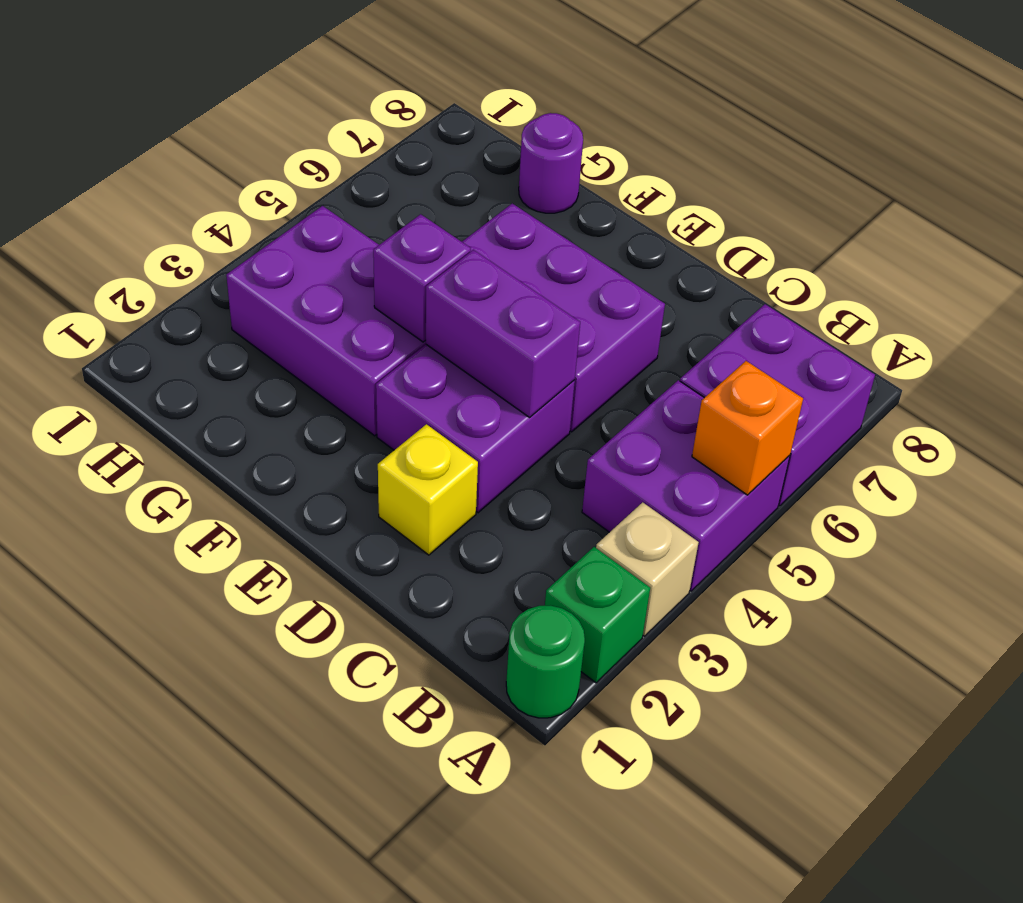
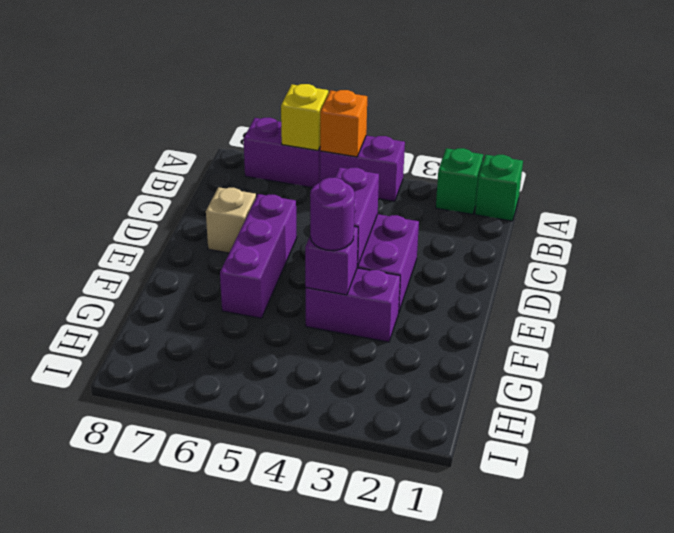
green 1x1 round brick [506,606,585,718] -> green 1x1 brick [475,155,523,221]
tan 1x1 brick [596,502,699,636] -> tan 1x1 brick moved to [206,187,256,253]
purple 2x2 brick [582,380,790,591] -> purple 1x2 brick [320,136,405,201]
purple 2x2 brick [680,304,875,506] -> purple 1x2 brick [243,118,320,188]
yellow 1x1 brick [378,424,478,555] -> yellow 1x1 brick moved to [281,84,328,150]
purple 2x3 brick [462,204,665,432] -> purple 1x3 brick [220,194,297,318]
purple 2x3 brick [226,206,426,436] -> purple 1x2 brick [306,268,400,342]
purple 1x1 round brick [519,113,583,213] -> purple 1x1 round brick moved to [310,178,355,251]

